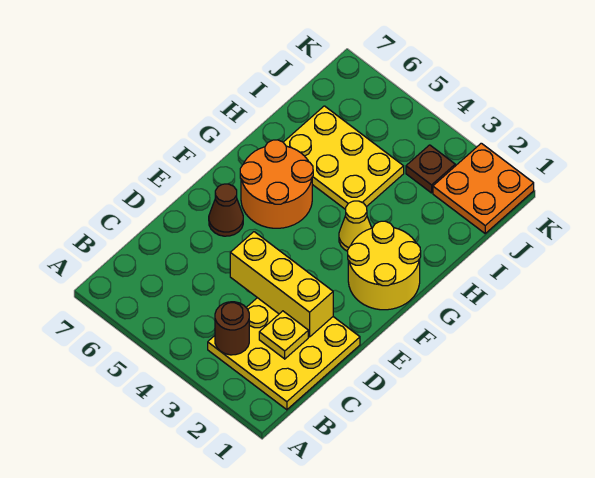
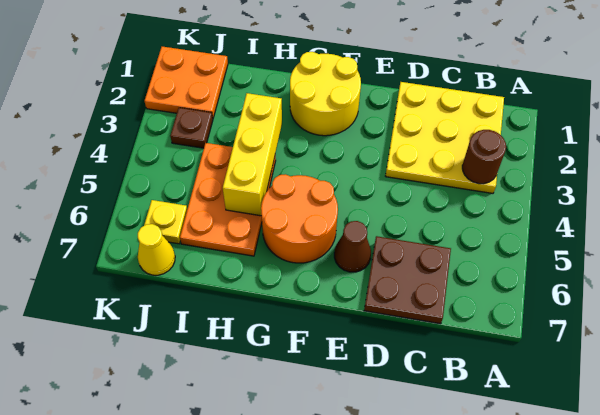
yellow 1x1 plate [259,311,308,359] -> yellow 1x1 plate moved to [144,200,187,244]
none -> brown 2x2 plate [364,236,451,324]
yellow 1x3 brick [230,232,333,337] -> yellow 1x3 brick moved to [223,93,282,216]
yellow 1x1 cone [339,201,372,251] -> yellow 1x1 cone moved to [138,224,175,275]
yellow 2x3 plate [283,106,404,210] -> orange 2x3 plate [180,143,276,256]

